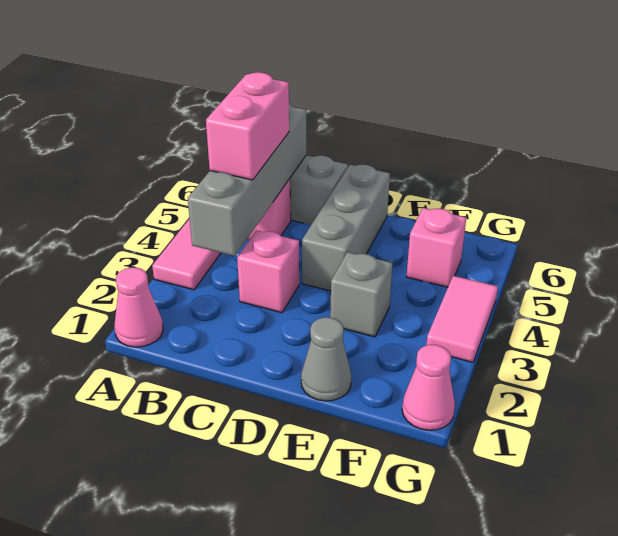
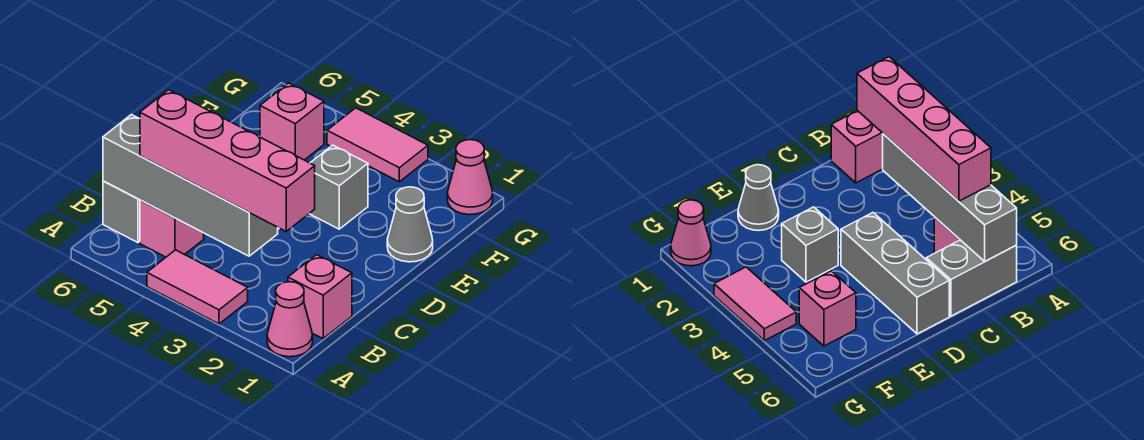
pink 1x2 brick [206,72,289,180] -> pink 1x4 brick [140,90,315,231]
pink 1x1 brick [237,230,299,313] -> pink 1x1 brick moved to [288,255,352,339]

